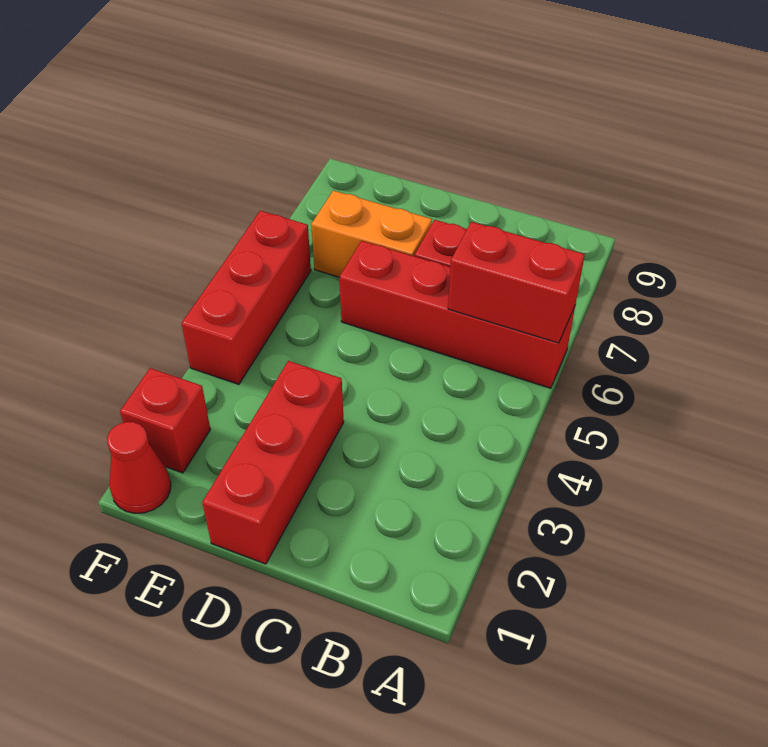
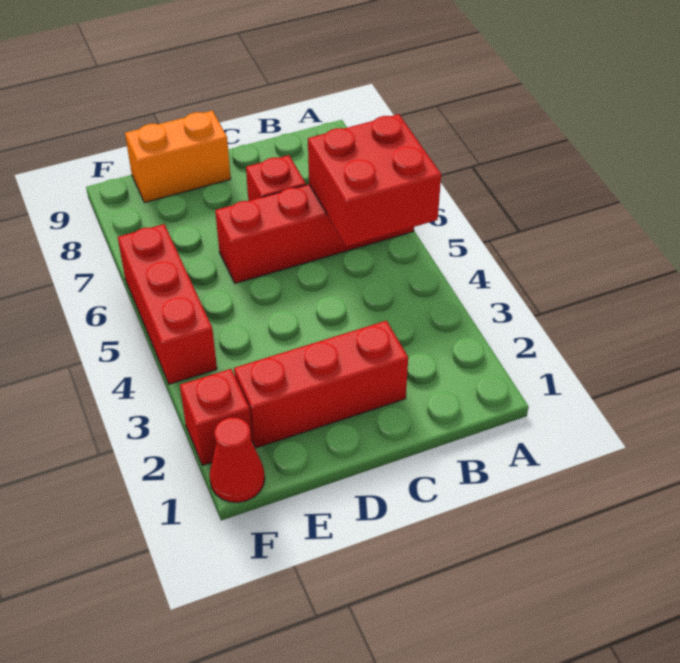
red 1x2 brick [448,222,585,343] -> red 2x2 brick [308,114,441,246]
red 1x3 brick [202,361,344,564] -> red 1x3 brick turned to [234,321,408,448]
orange 1x2 brick [311,190,432,277] -> orange 1x2 brick moved to [125,111,231,203]

